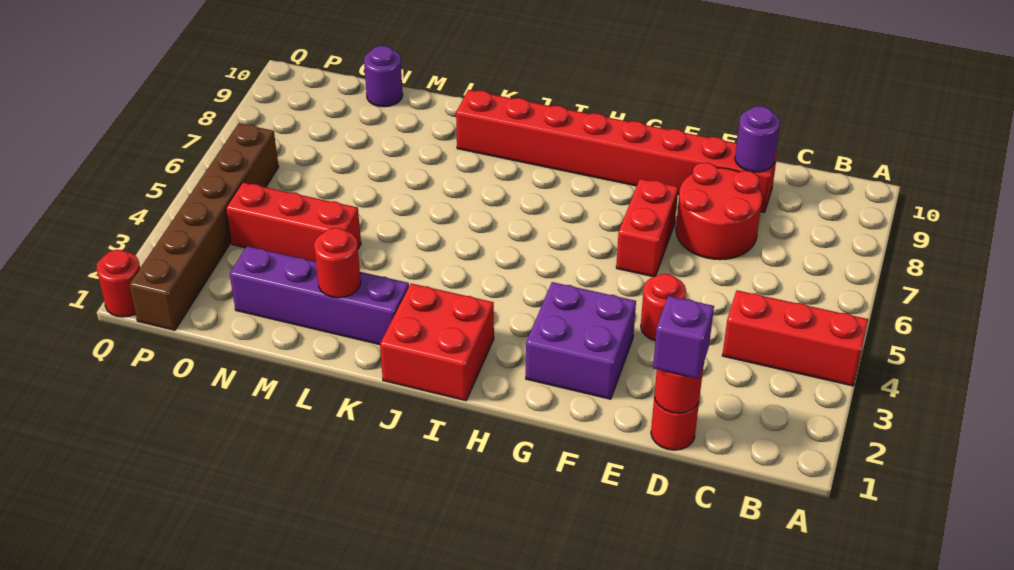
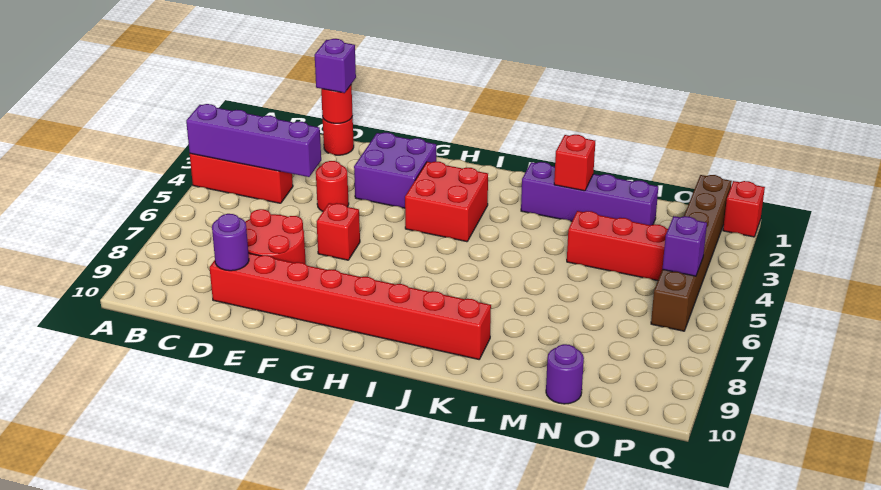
none -> purple 1x4 brick [186,104,321,177]
red 1x2 brick [616,179,678,277] -> red 1x1 brick [317,203,360,260]
red 2x2 brick [380,283,494,401] -> red 2x2 brick moved to [405,161,488,242]
red 1x1 round brick [314,228,361,298] -> red 1x1 brick [554,135,595,191]
none -> purple 1x1 brick [663,216,707,276]
red 1x1 round brick [97,250,140,317] -> red 1x1 brick [723,181,765,237]

